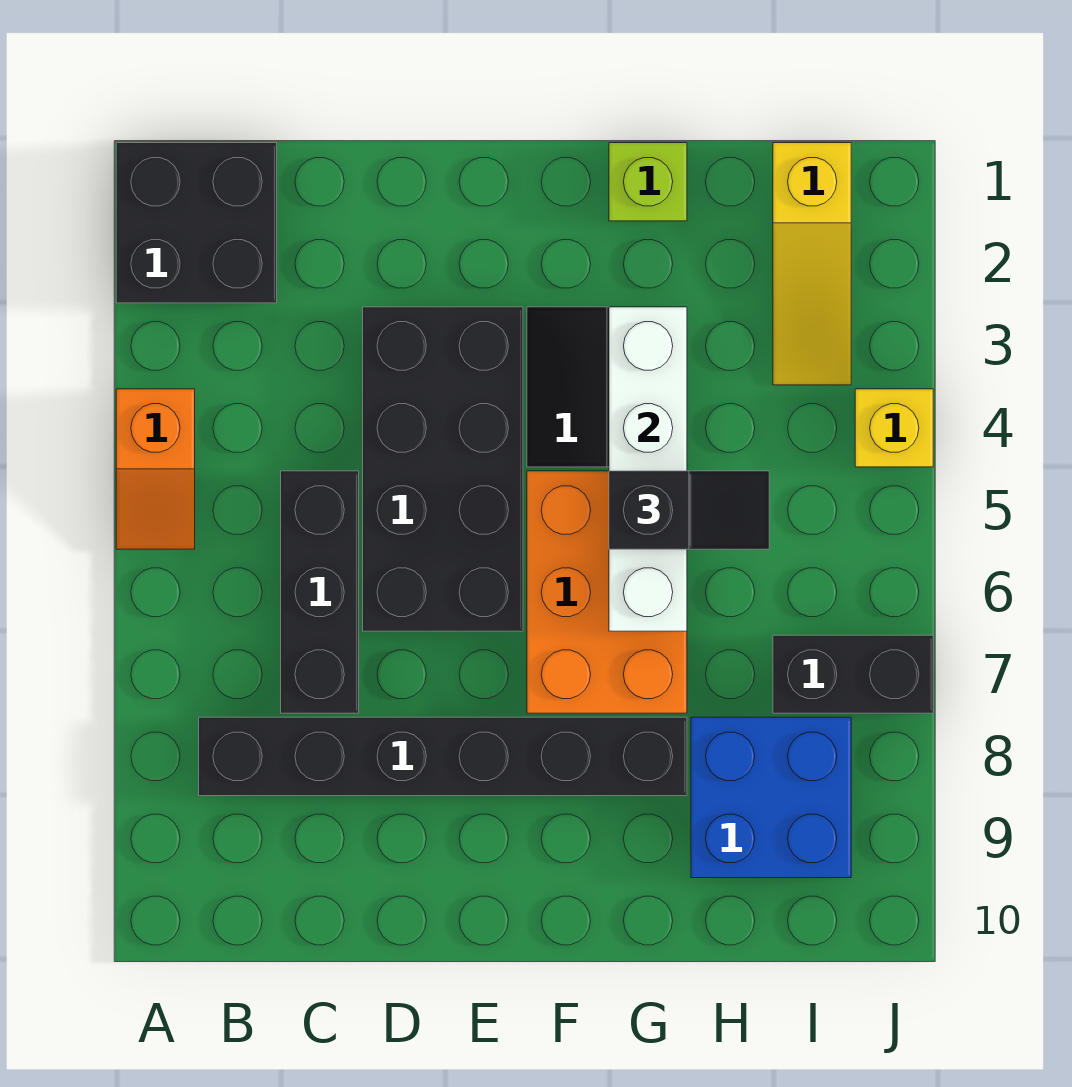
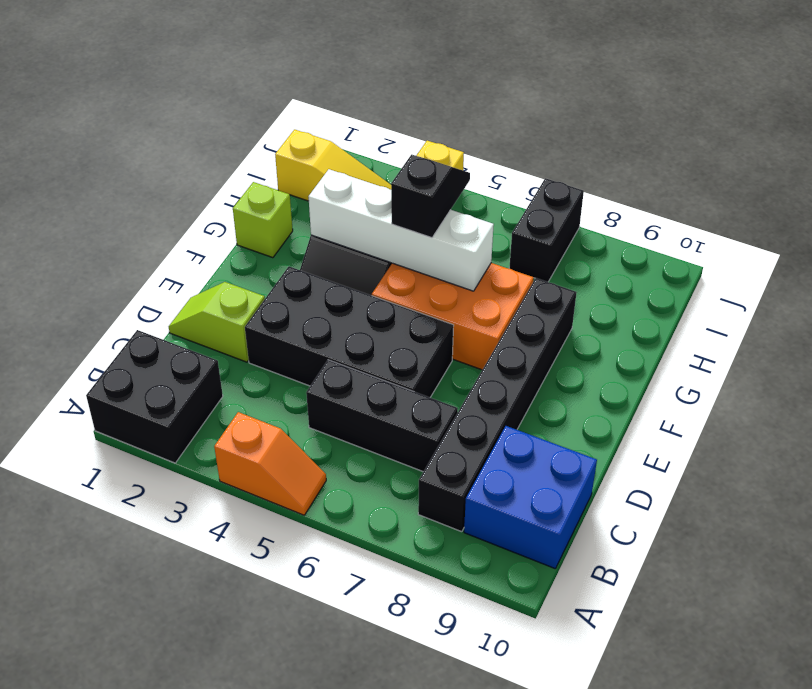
none -> lime 1x2 slope [169,282,265,362]
blue 2x2 brick [691,717,851,878] -> blue 2x2 brick moved to [464,426,597,569]

